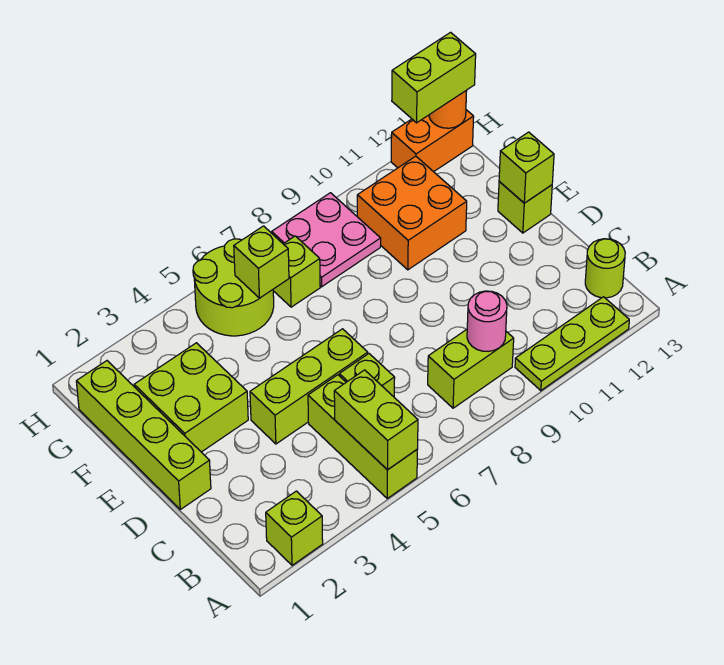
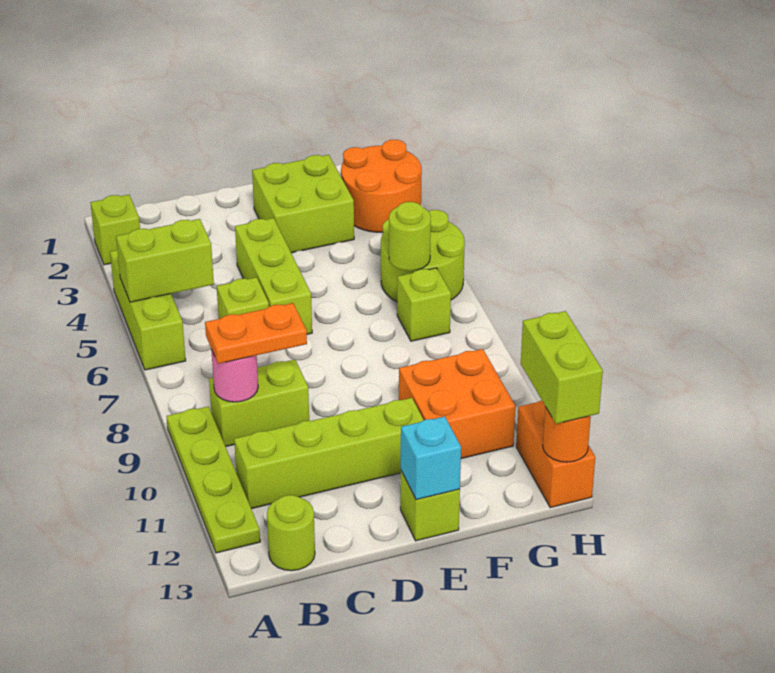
lime 1x3 brick [308,375,417,498] -> lime 1x3 brick turned to [110,250,186,370]
lime 1x3 plate [515,297,629,391] -> lime 1x4 plate [167,406,260,553]
lime 1x2 brick [428,329,514,408] -> lime 1x2 brick turned to [209,359,309,447]
none -> orange 1x2 plate [205,303,307,364]
lime 1x4 brick [76,361,211,509] -> lime 1x4 brick moved to [234,398,424,509]
lime 1x1 brick [499,132,554,203] -> cyan 1x1 brick [401,416,461,500]
none -> orange 2x2 round brick [341,140,422,233]
lime 1x1 brick [234,226,289,298] -> lime 1x1 round brick [389,202,431,271]
pink 2x2 plate [272,193,381,287] -> none

